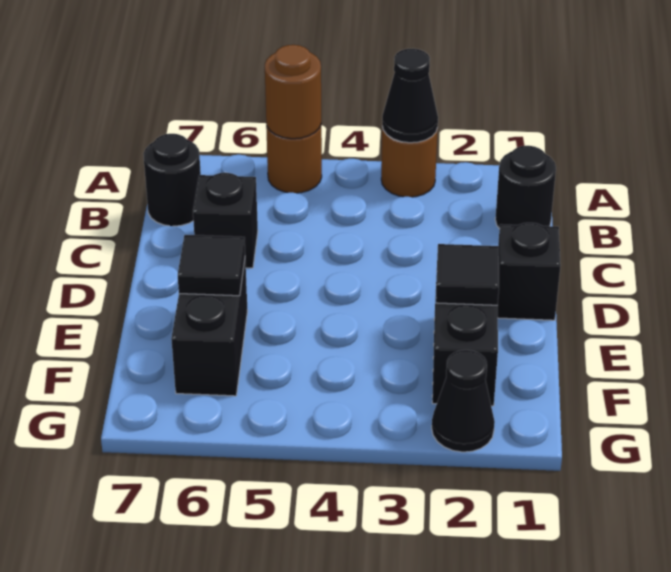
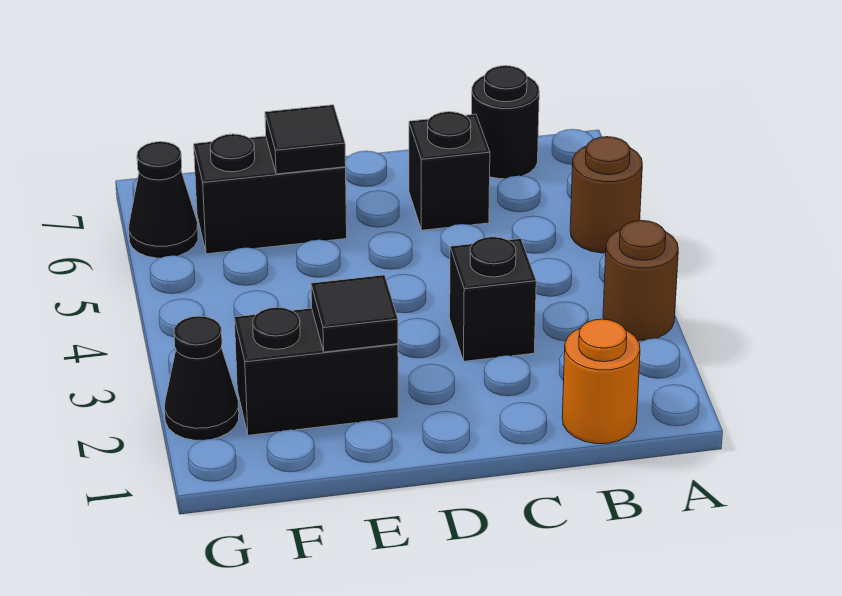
black 1x1 cone [382,49,438,143] -> black 1x1 cone moved to [129,142,198,258]
brown 1x1 round brick [265,45,321,139] -> none
black 1x1 round brick [495,146,556,229] -> orange 1x1 round brick [562,319,640,444]
black 1x1 brick [498,223,561,320] -> black 1x1 brick moved to [450,237,536,361]

